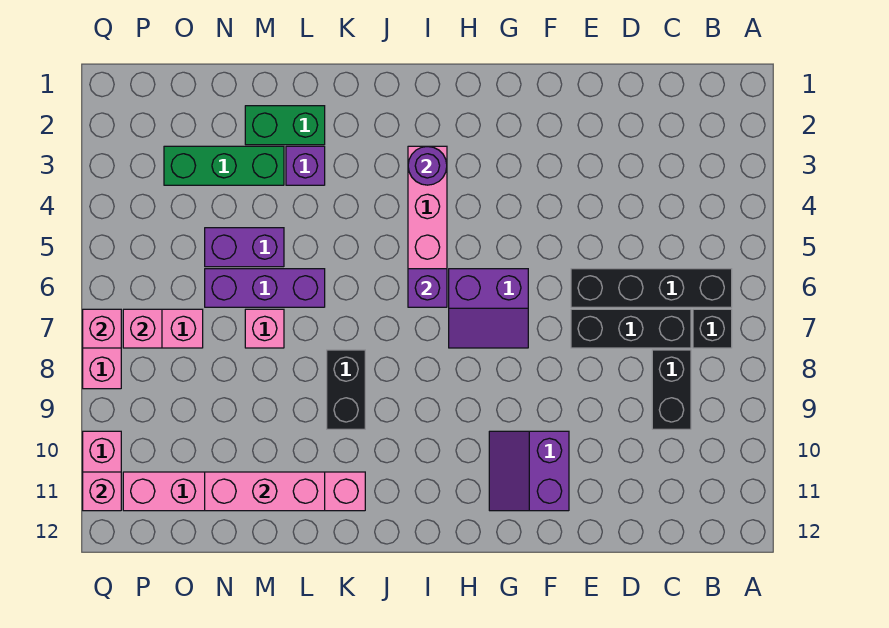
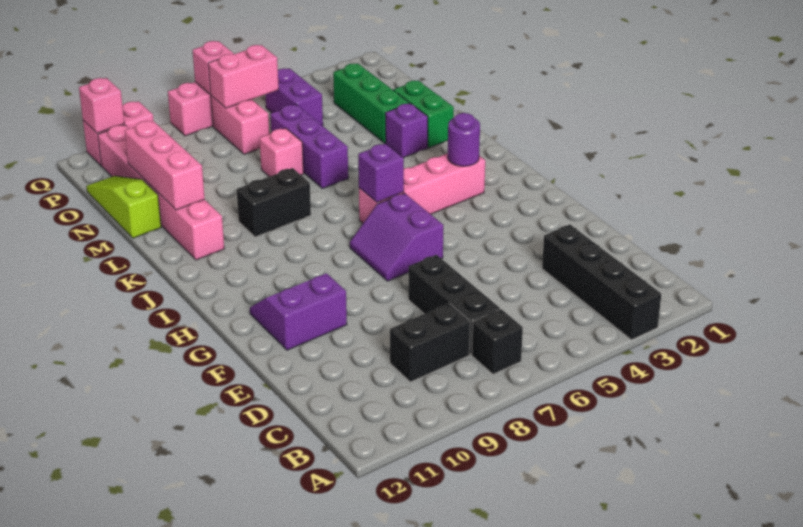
black 1x4 brick [571,269,732,307] -> black 1x4 brick moved to [542,225,661,340]
purple 1x2 brick [205,228,284,267] -> purple 1x2 brick moved to [265,68,323,126]
none -> lime 1x3 slope [87,176,161,238]
pink 1x1 brick [123,309,162,348] -> pink 1x2 brick [208,45,279,108]

